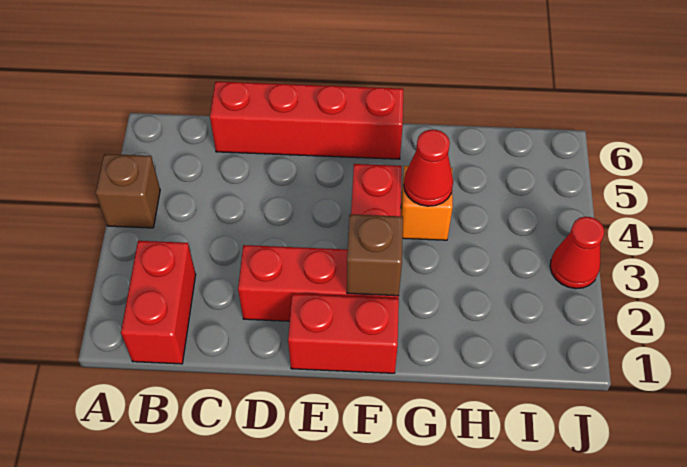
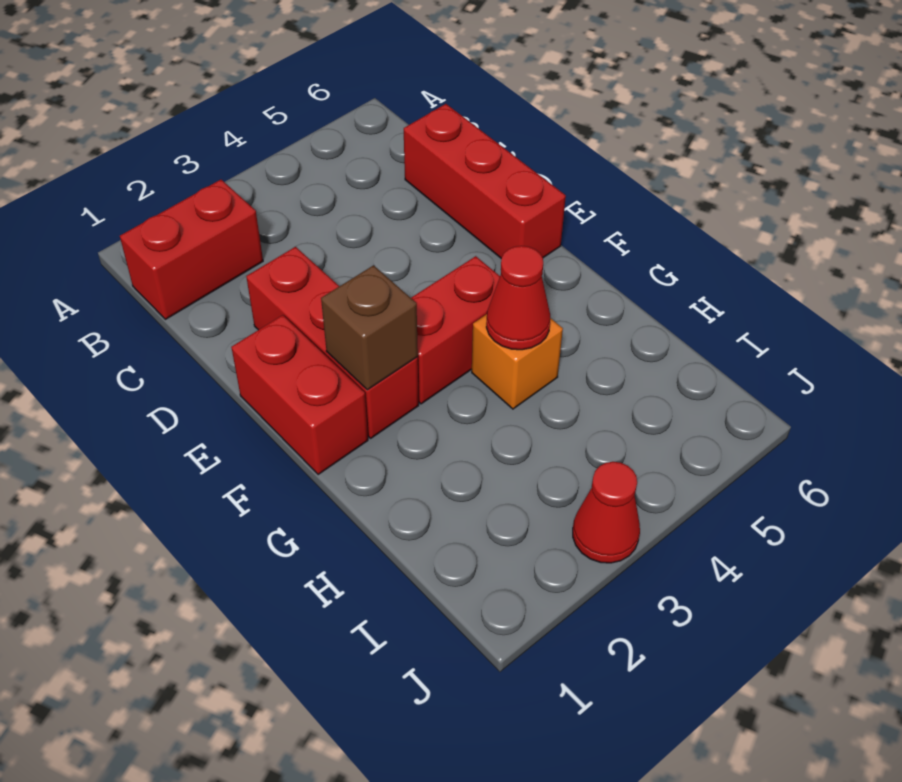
brown 1x1 brick [96,154,160,228] -> none
red 1x4 brick [210,82,403,159] -> red 1x3 brick [404,104,566,258]

